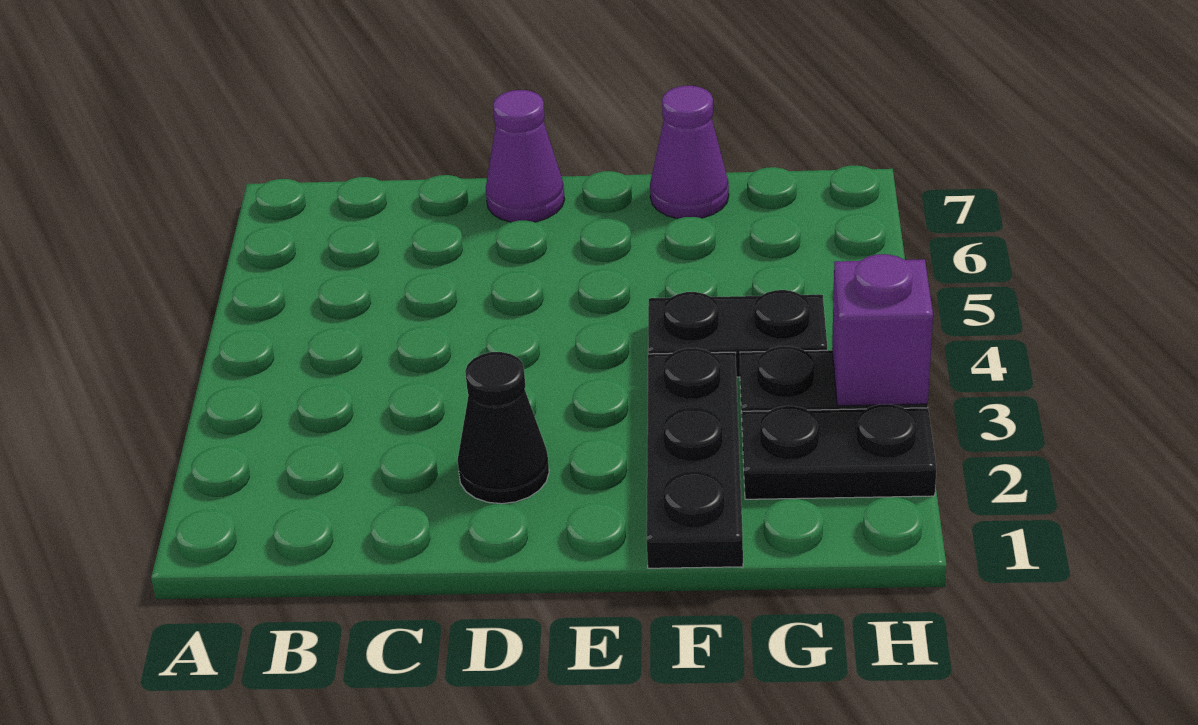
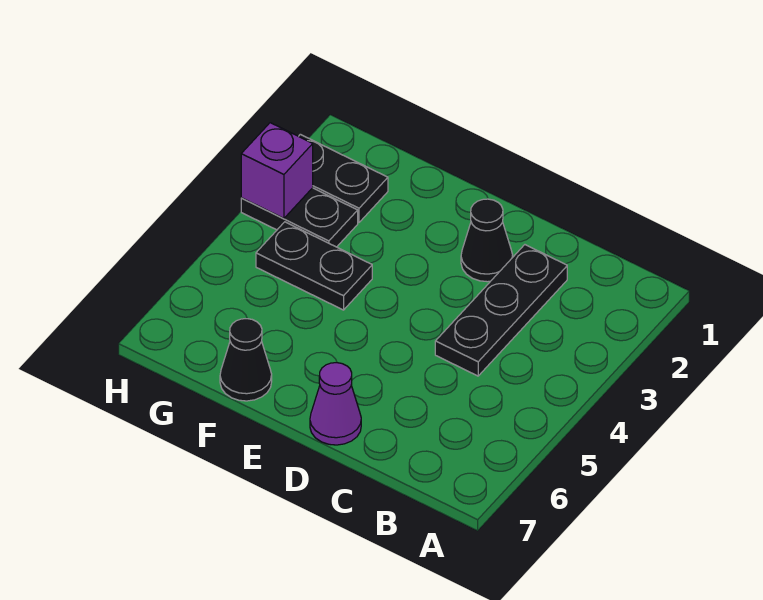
black 1x3 plate [647,348,743,568] -> black 1x3 plate moved to [435,245,567,376]
purple 1x1 cone [650,86,729,219] -> black 1x1 cone [220,319,272,401]

